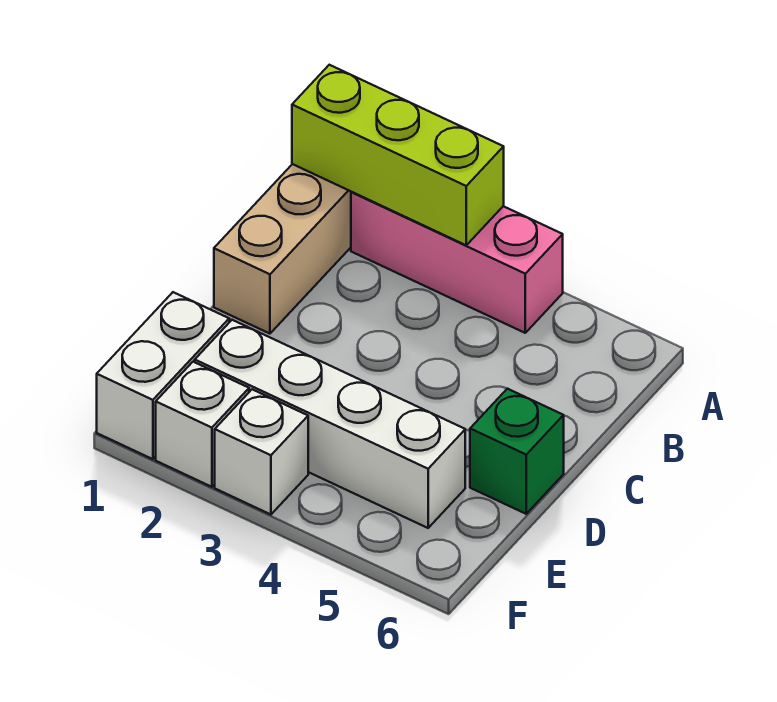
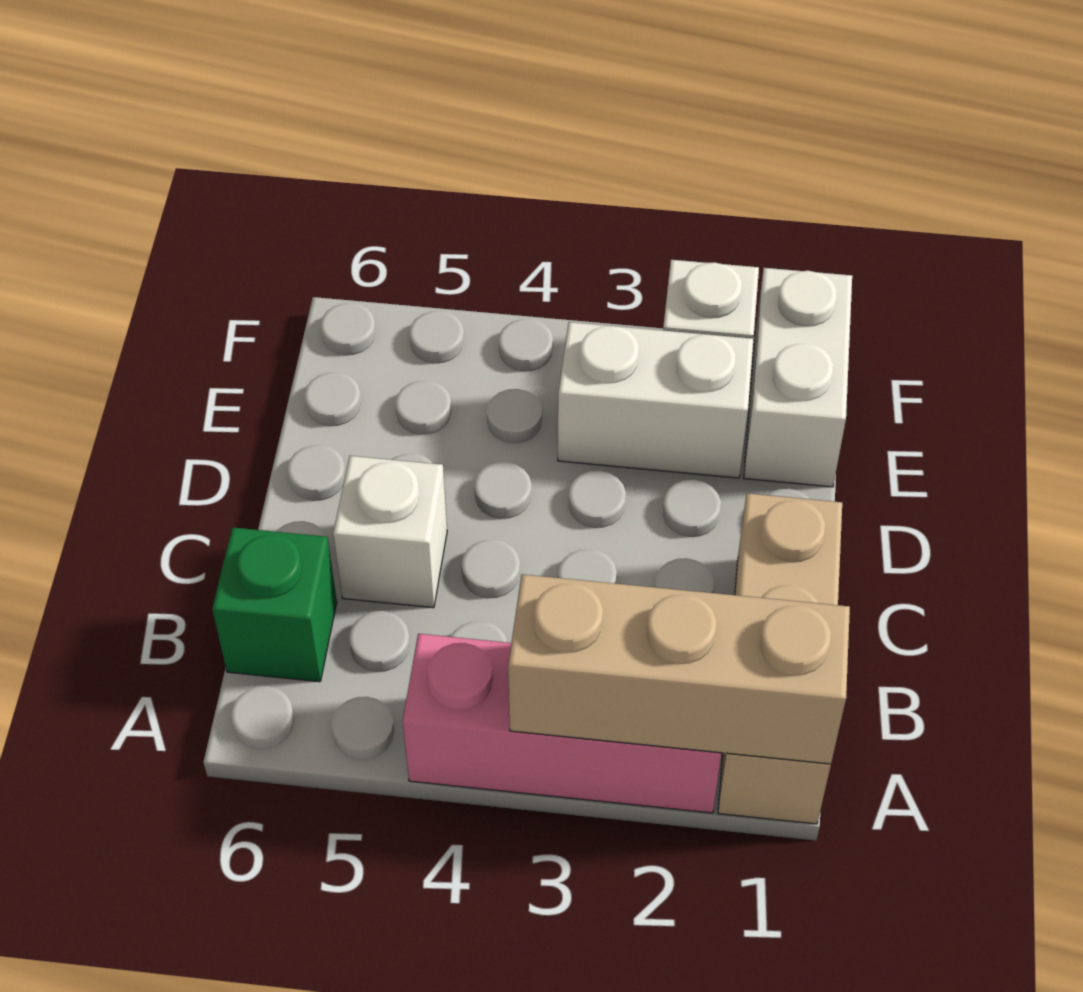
lime 1x3 brick [292,65,504,245] -> tan 1x3 brick [508,574,850,764]
green 1x1 brick [470,389,564,514] -> green 1x1 brick moved to [212,527,337,682]
white 1x4 brick [195,320,465,528] -> white 1x2 brick [558,322,753,478]
white 1x1 brick [215,389,308,515] -> white 1x1 brick moved to [333,456,447,608]

